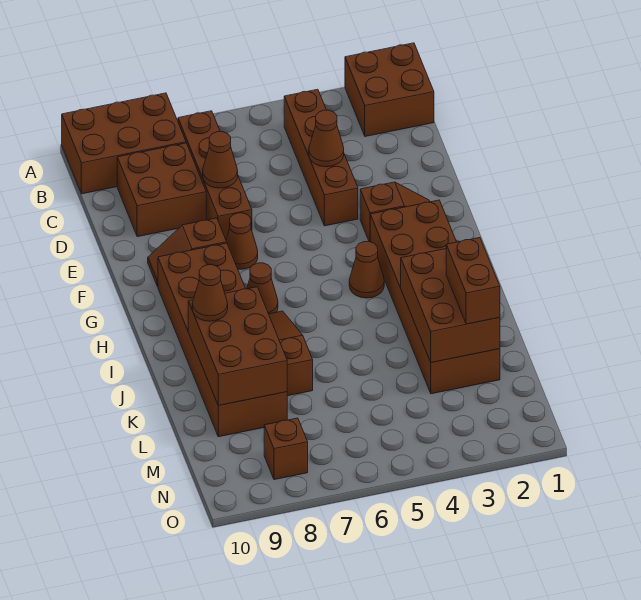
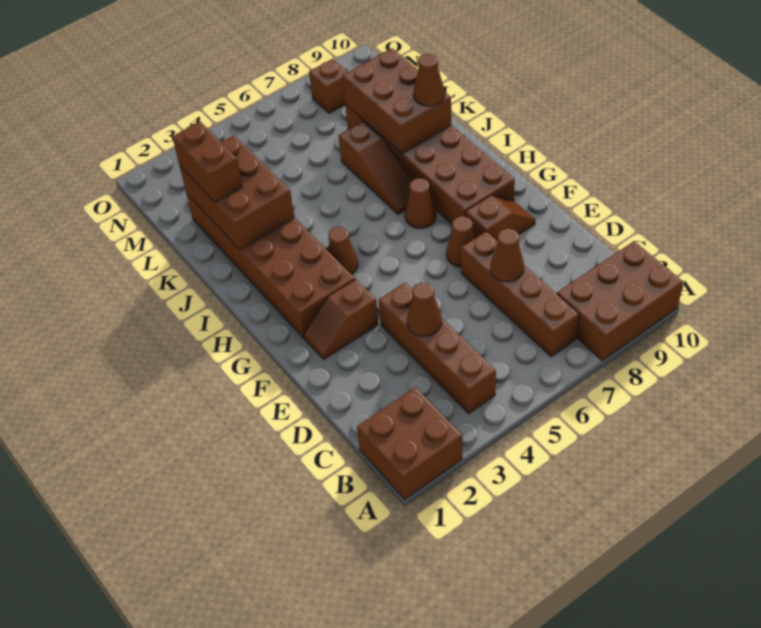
brown 2x2 brick [117,143,206,237] -> none

